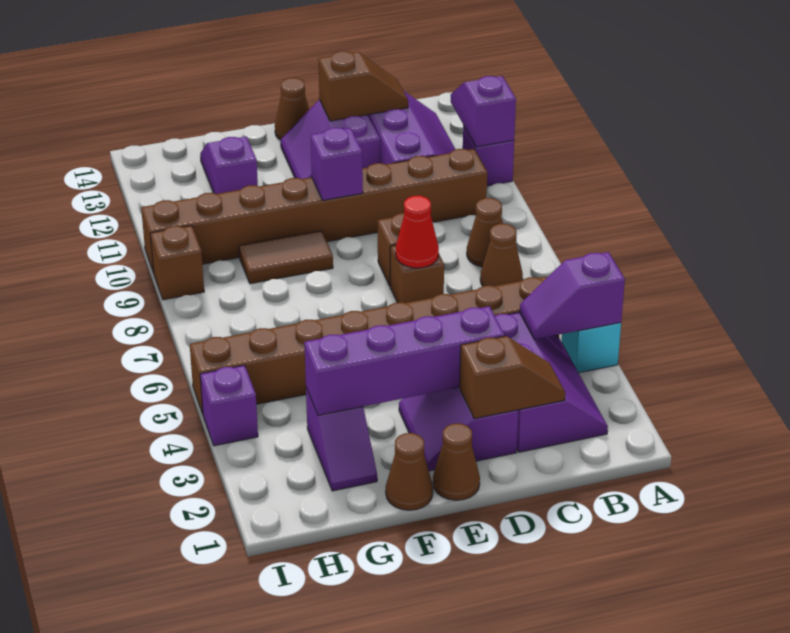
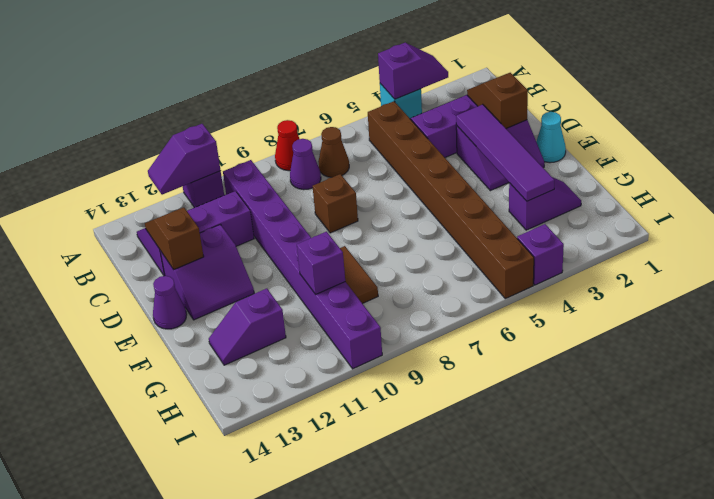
purple 1x2 slope [520,252,625,339] -> purple 1x2 slope turned to [378,43,448,99]
brown 1x1 cone [467,198,503,267] -> purple 1x1 cone [290,139,321,190]
brown 1x8 brick [141,149,487,273] -> purple 1x8 brick [223,160,382,369]
purple 1x4 brick [304,306,504,415] -> purple 1x4 tile [456,104,554,201]
brown 1x1 brick [390,245,444,303] -> none
red 1x1 cone [396,196,439,268] -> red 1x1 cone moved to [275,120,299,171]
brown 1x1 cone [433,423,480,500] -> cyan 1x1 cone [536,112,566,163]
purple 1x1 brick [310,128,363,200] -> purple 1x1 brick moved to [297,232,345,294]
brown 1x1 cone [275,78,309,140] -> purple 1x1 cone [153,276,187,329]
brown 1x1 cone [386,433,433,510] -> none
brown 1x1 brick [150,226,204,300] -> none

